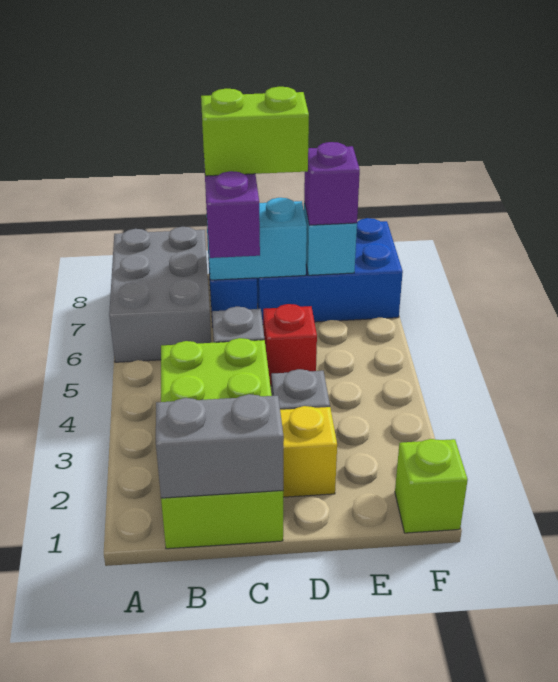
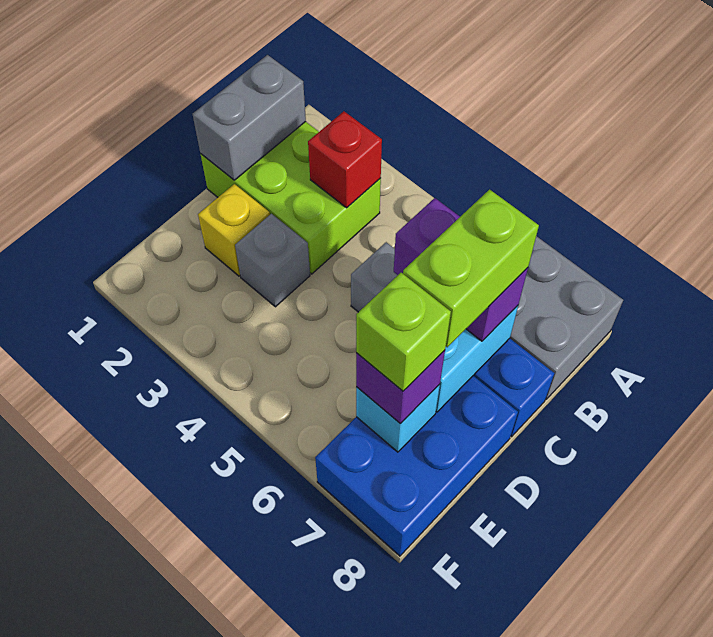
lime 2x4 brick [161,338,283,549] -> lime 2x3 brick [201,122,381,274]
red 1x1 brick [263,304,317,386] -> red 1x1 brick moved to [308,111,382,208]
lime 1x1 brick [395,439,468,533] -> lime 1x1 brick moved to [356,273,451,391]

